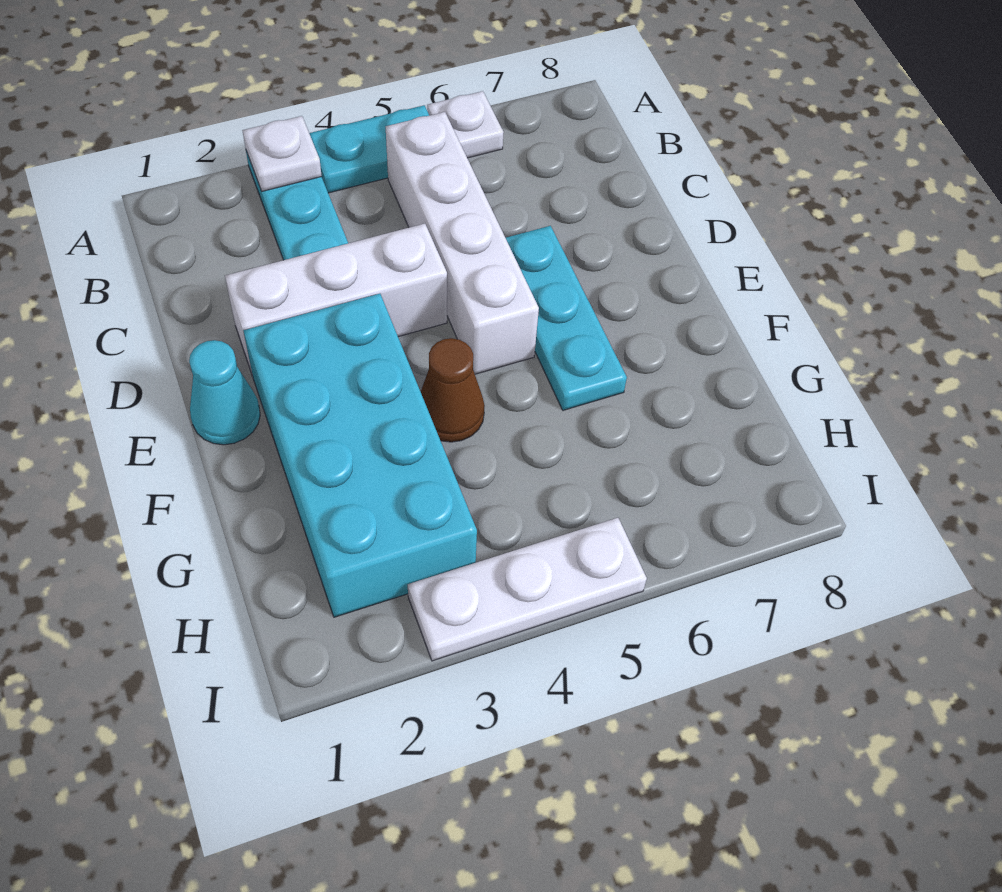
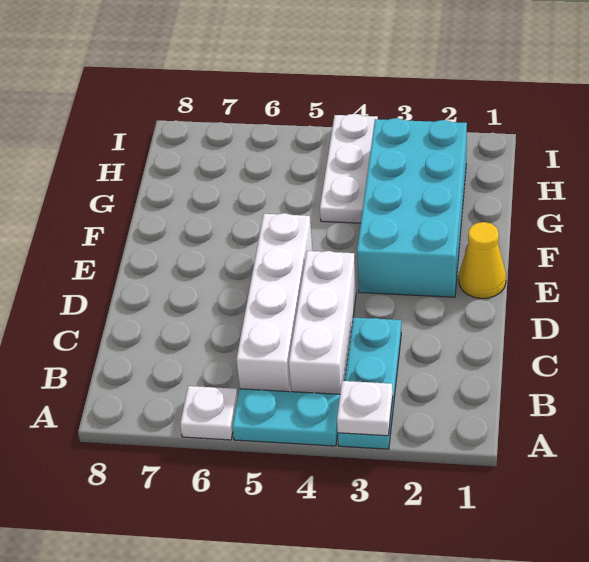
white 1x3 brick [225,224,447,376] -> white 1x3 brick turned to [289,251,356,394]
cyan 1x3 plate [506,226,627,410] -> none
cyan 1x1 cone [189,340,260,445] -> yellow 1x1 cone [459,222,506,299]
brown 1x1 cone [421,338,485,442] -> none
white 1x3 plate [408,518,647,661] -> white 1x3 plate turned to [320,114,378,223]

